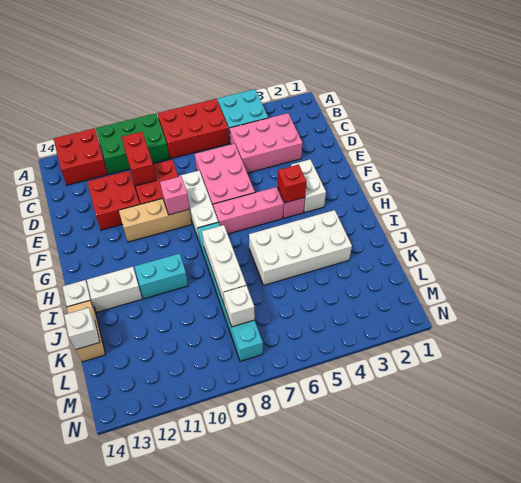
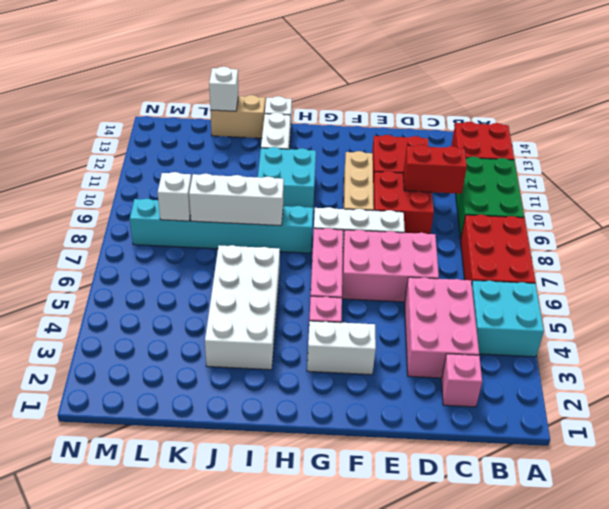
pink 1x1 brick [160,176,190,215] -> pink 1x1 brick moved to [441,354,482,407]
red 1x1 brick [278,164,306,203] -> none
cyan 1x2 brick [134,254,188,299] -> cyan 2x2 brick [258,147,316,208]

